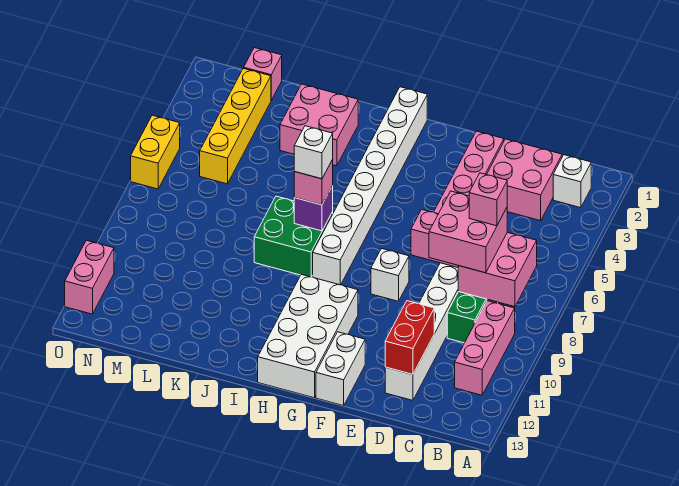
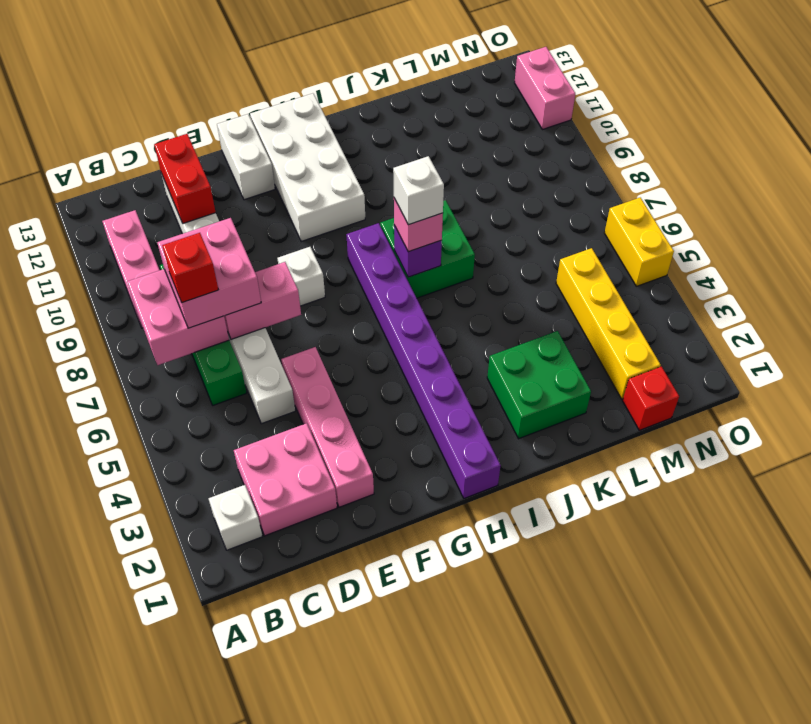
pink 1x1 brick [469,173,507,226] -> red 1x1 brick [162,233,218,303]
white 1x8 brick [313,87,427,285] -> purple 1x8 brick [346,223,501,498]
pink 2x2 brick [280,84,358,166] -> green 2x2 brick [487,331,591,439]
pink 1x1 brick [244,48,282,100] -> red 1x1 brick [623,367,679,430]

